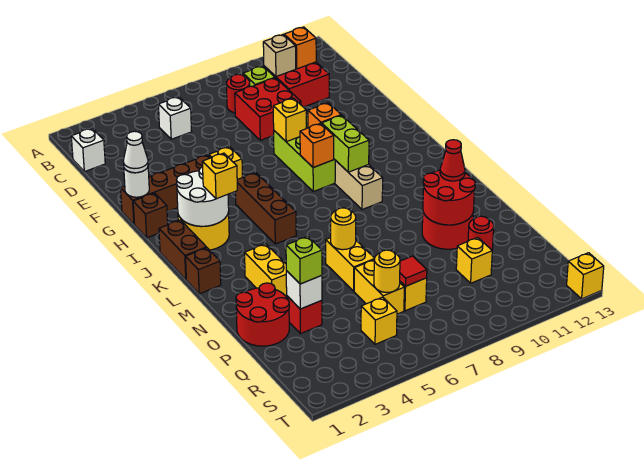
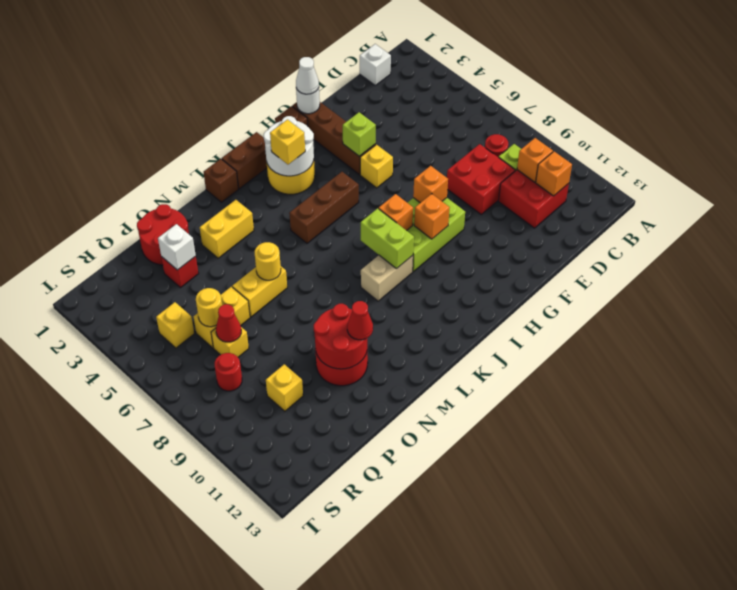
white 1x1 brick [158,97,192,139] -> none
tan 1x1 brick [263,35,296,76] -> orange 1x1 brick [517,138,553,182]
yellow 1x1 brick [273,98,306,142] -> orange 1x1 brick [413,166,448,203]
lime 1x2 brick [322,115,369,172] -> lime 1x2 brick turned to [361,208,414,269]
lime 1x1 brick [286,236,322,284] -> lime 1x1 brick moved to [343,112,376,156]
red 1x1 round brick [468,216,494,250] -> red 1x1 round brick moved to [215,353,242,391]
red 1x1 tile [400,256,427,286] -> red 1x1 cone [216,304,241,342]
yellow 1x1 brick [567,253,604,299] -> none

